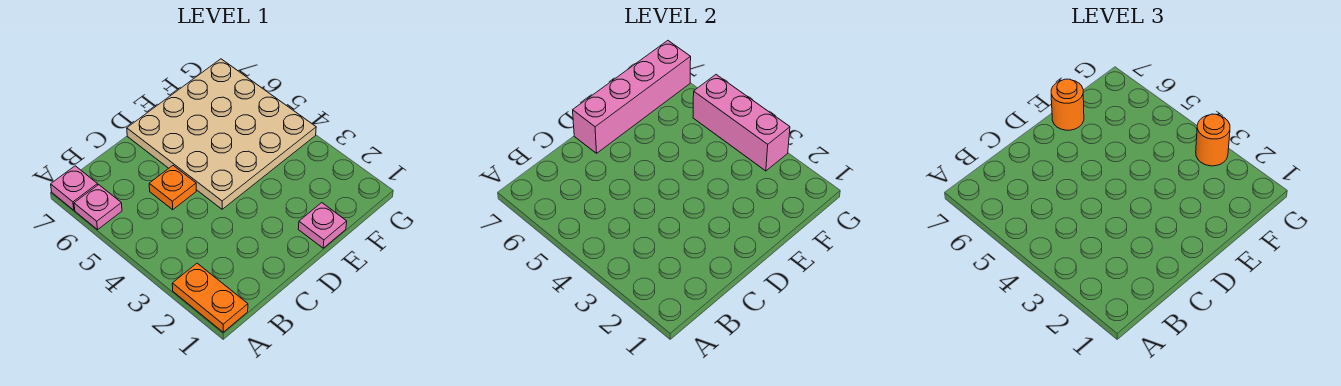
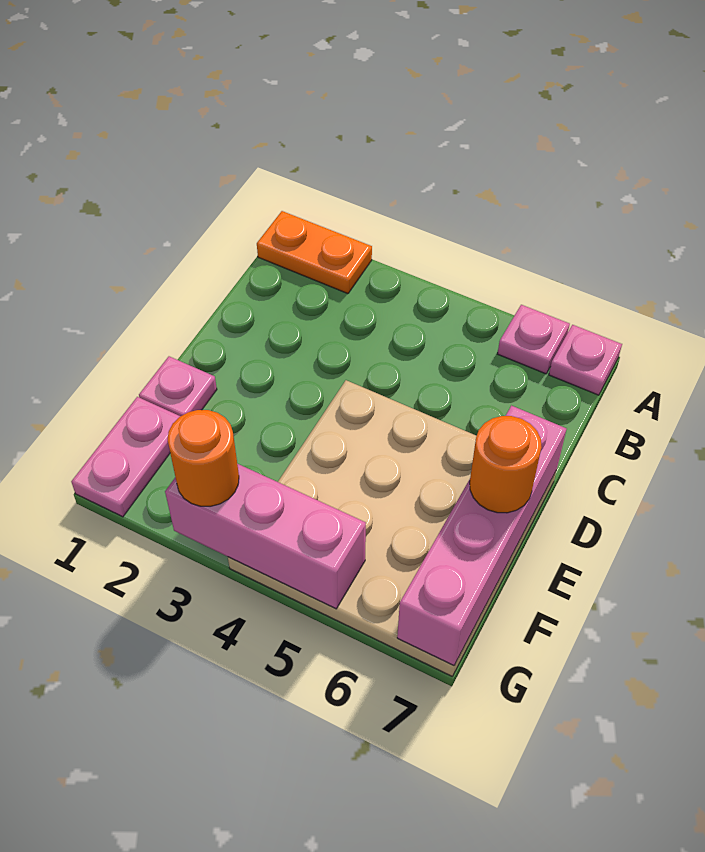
orange 1x1 plate [149,166,196,210] -> none
none -> pink 1x2 plate [71,397,180,517]

